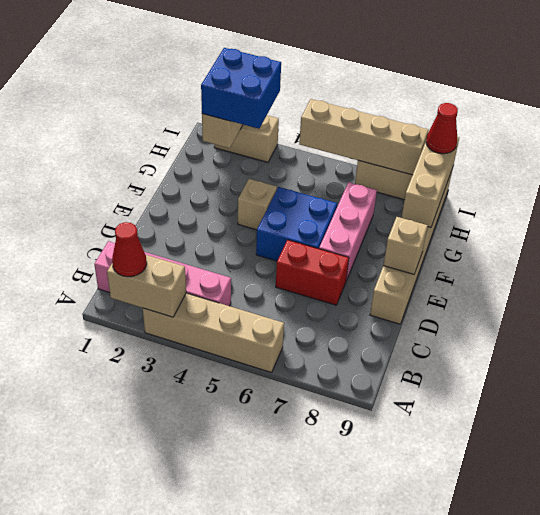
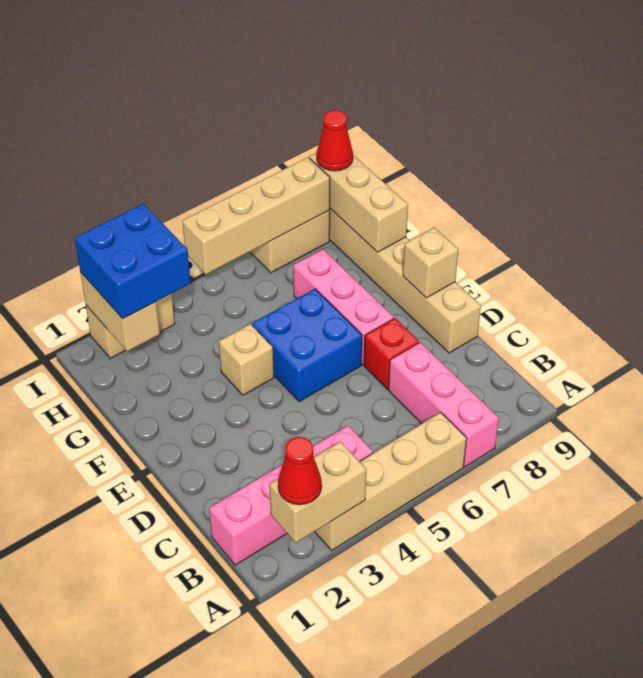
none -> pink 1x3 brick [389,342,499,467]
red 1x2 brick [276,240,349,305] -> red 1x1 brick [364,318,419,389]

